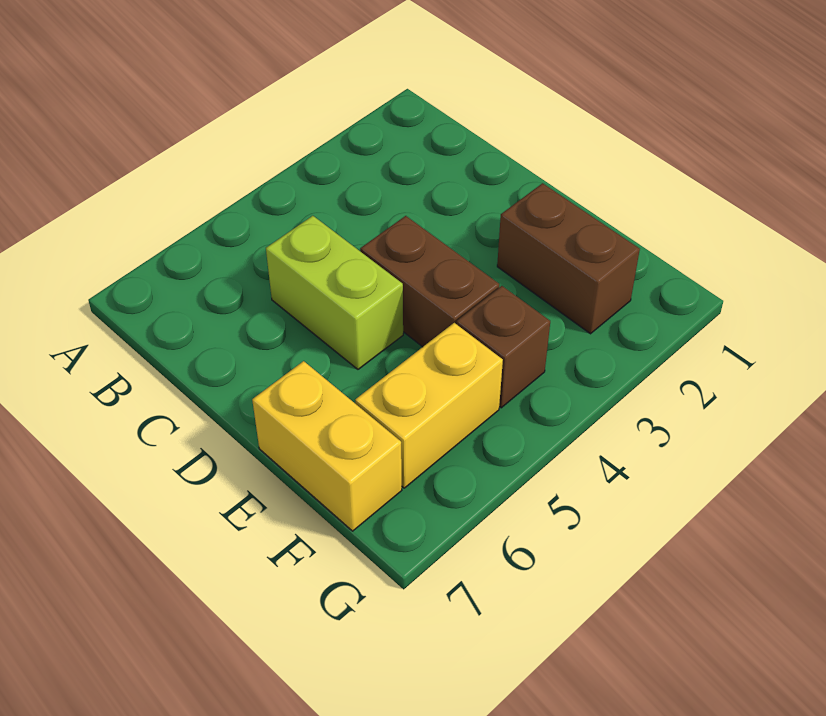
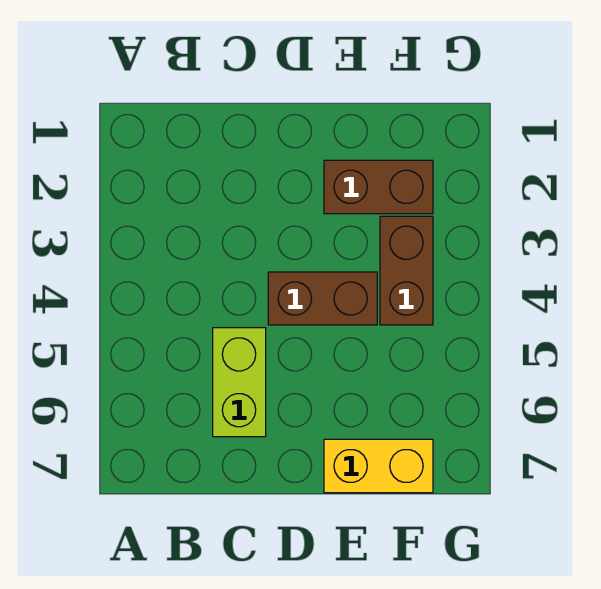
lime 1x2 brick [266,216,403,369] -> lime 1x2 brick turned to [213,328,266,437]
brown 1x1 brick [456,286,550,408] -> brown 1x2 brick [380,216,433,325]
yellow 1x2 brick [355,323,503,488] -> none

